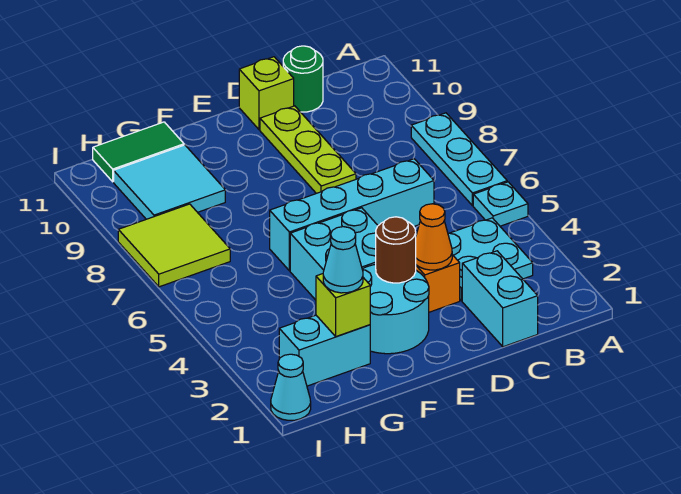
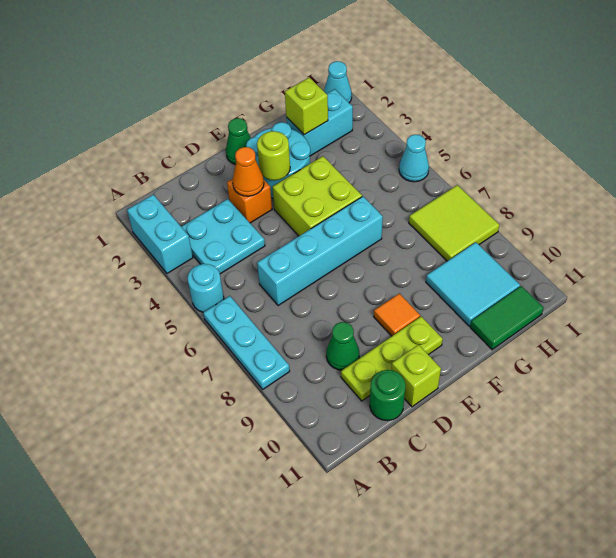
cyan 1x1 plate [473,182,528,226] -> cyan 1x1 round brick [188,264,224,312]
cyan 1x2 brick [462,251,538,347] -> cyan 1x2 brick moved to [127,195,193,273]
none -> green 1x1 cone [326,322,359,370]
lime 1x3 plate [260,106,356,193] -> lime 1x3 plate turned to [341,316,443,401]
none -> green 1x1 cone [226,118,251,164]
brown 1x1 round brick [376,217,416,283] -> lime 1x1 round brick [257,131,290,180]
cyan 2x2 brick [290,208,378,300] -> lime 2x2 brick [272,156,362,236]
none -> orange 1x1 tile [374,293,420,336]
cyan 1x1 cone [323,227,363,293] -> cyan 1x1 cone moved to [399,134,429,182]

